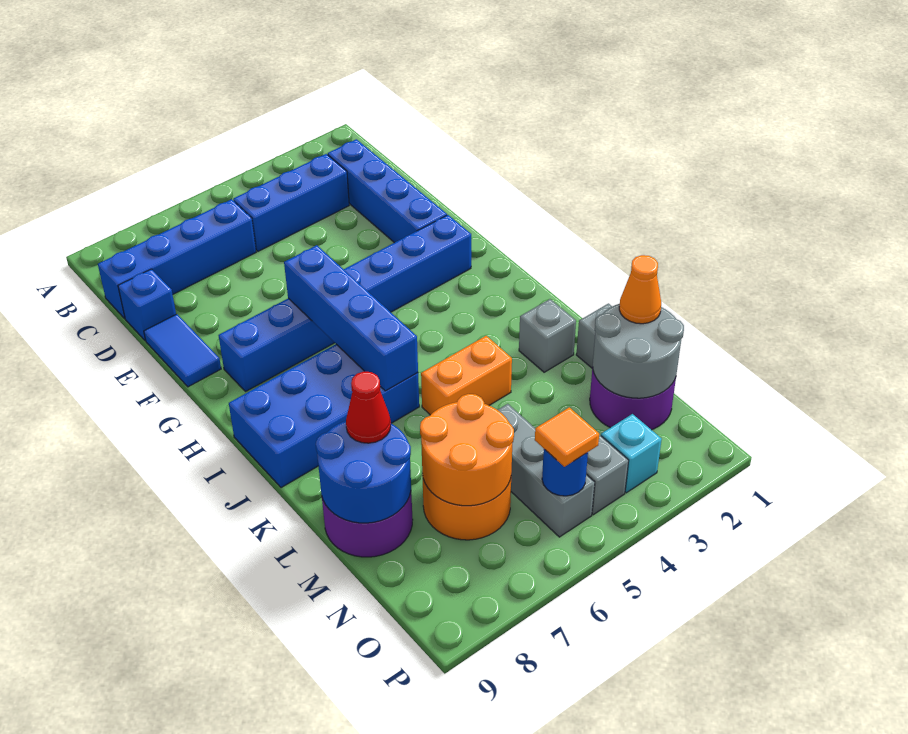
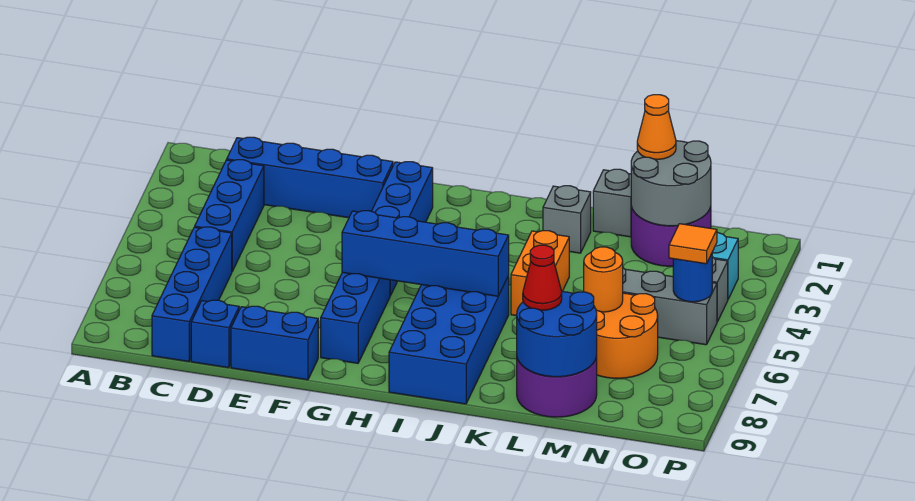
blue 1x2 tile [144,314,221,387] -> blue 1x2 brick [231,306,318,380]
orange 2x2 round brick [420,394,514,506] -> orange 1x1 round brick [584,247,623,312]

